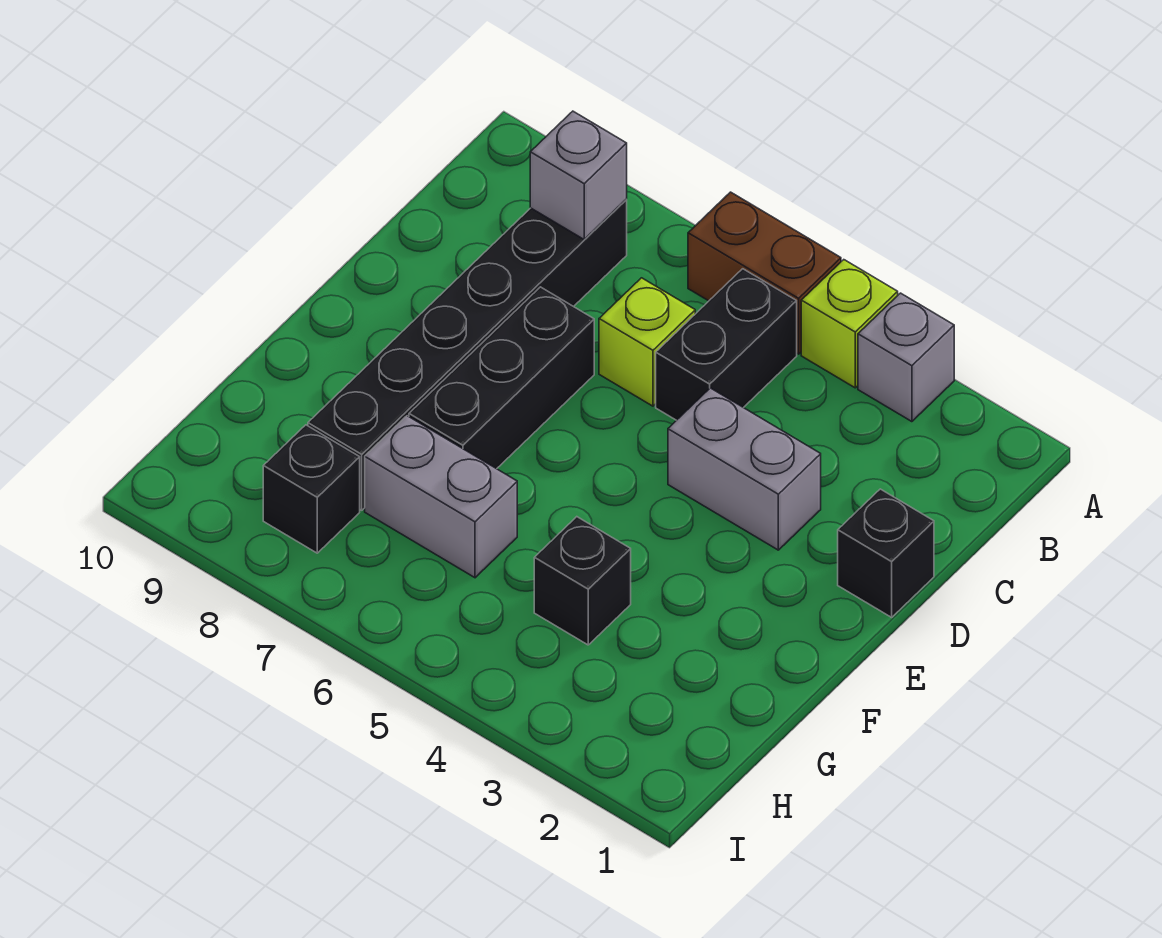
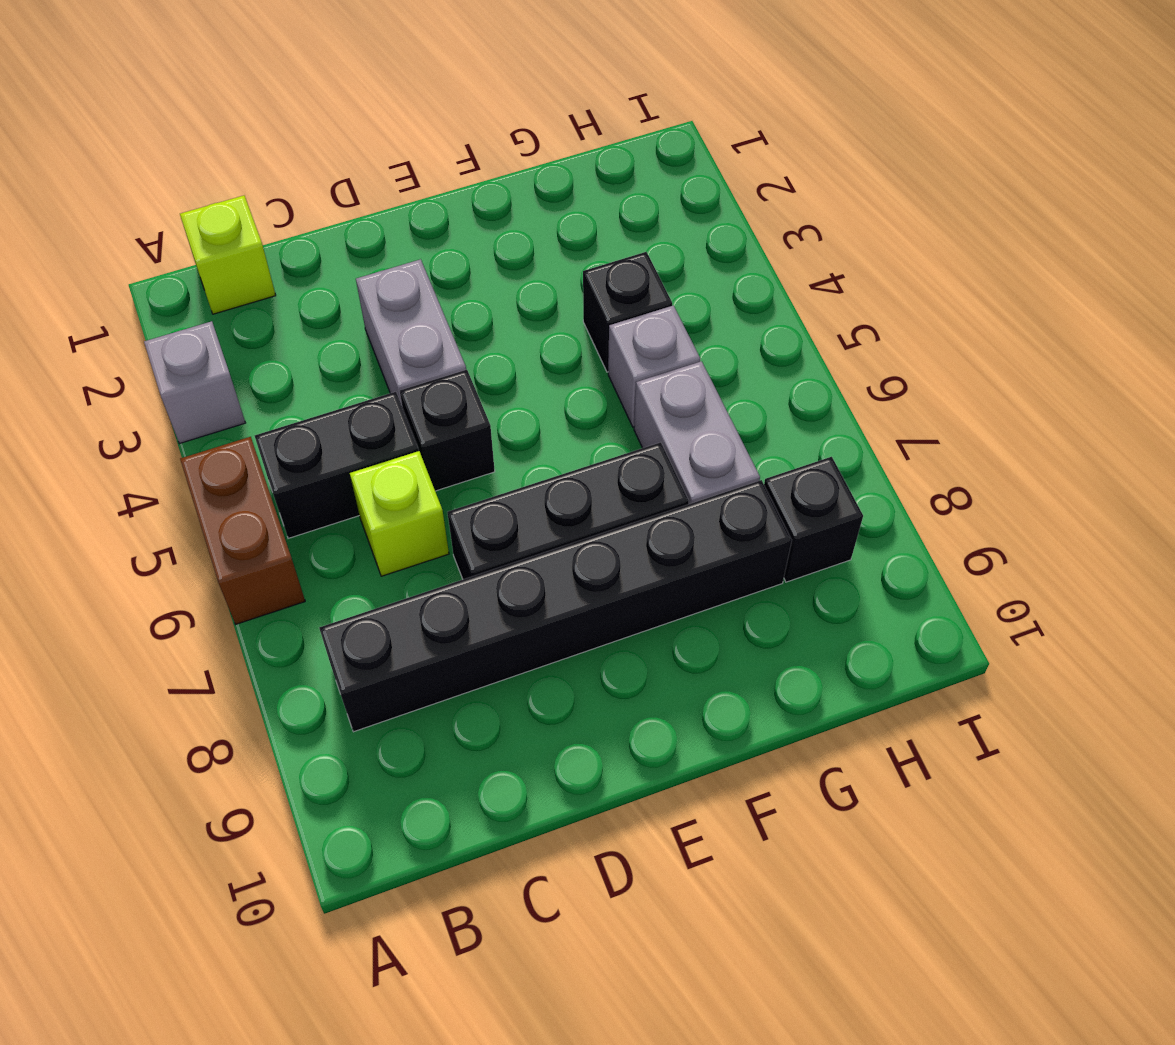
lime 1x1 brick [801,260,898,388] -> lime 1x1 brick moved to [180,196,276,314]
grey 1x1 brick [530,111,627,240] -> grey 1x1 brick moved to [608,305,700,427]
black 1x1 brick [838,489,934,617] -> black 1x1 brick moved to [400,370,495,491]

